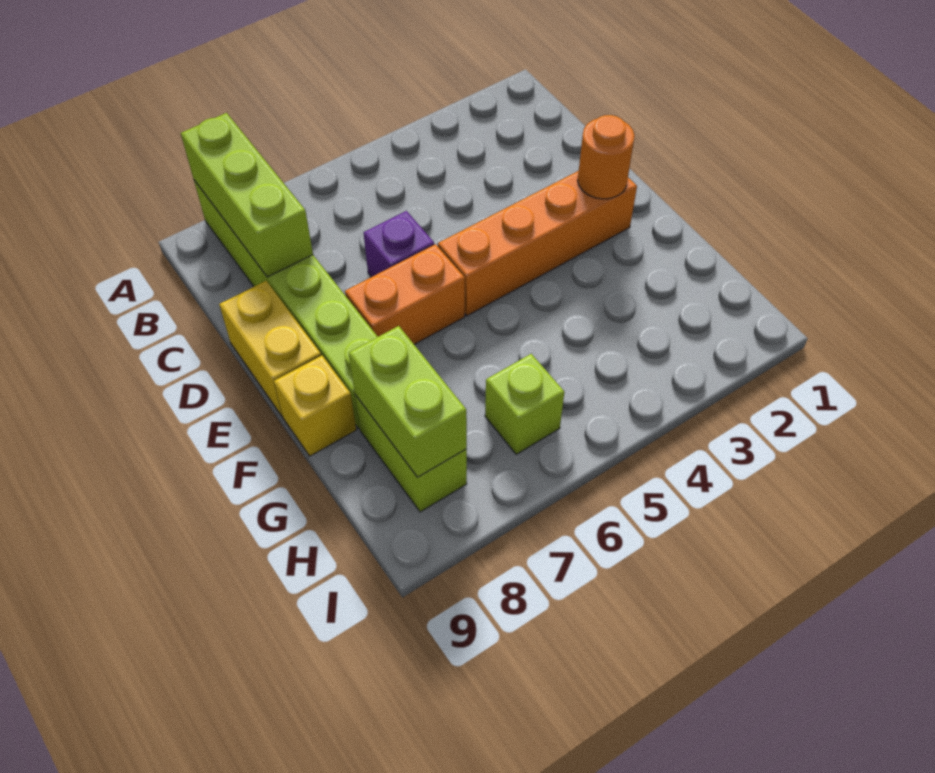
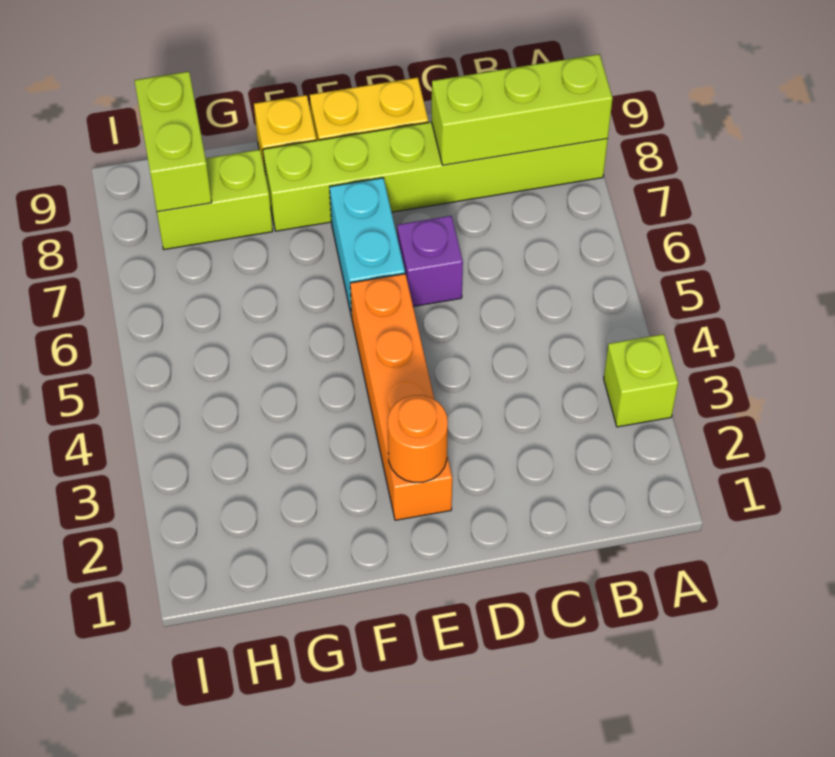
orange 1x2 brick [345,244,465,344] -> cyan 1x2 brick [330,178,405,317]
lime 1x2 brick [349,326,467,477] -> lime 1x2 brick turned to [134,72,212,212]
lime 1x1 brick [485,354,564,454] -> lime 1x1 brick moved to [604,334,678,427]

